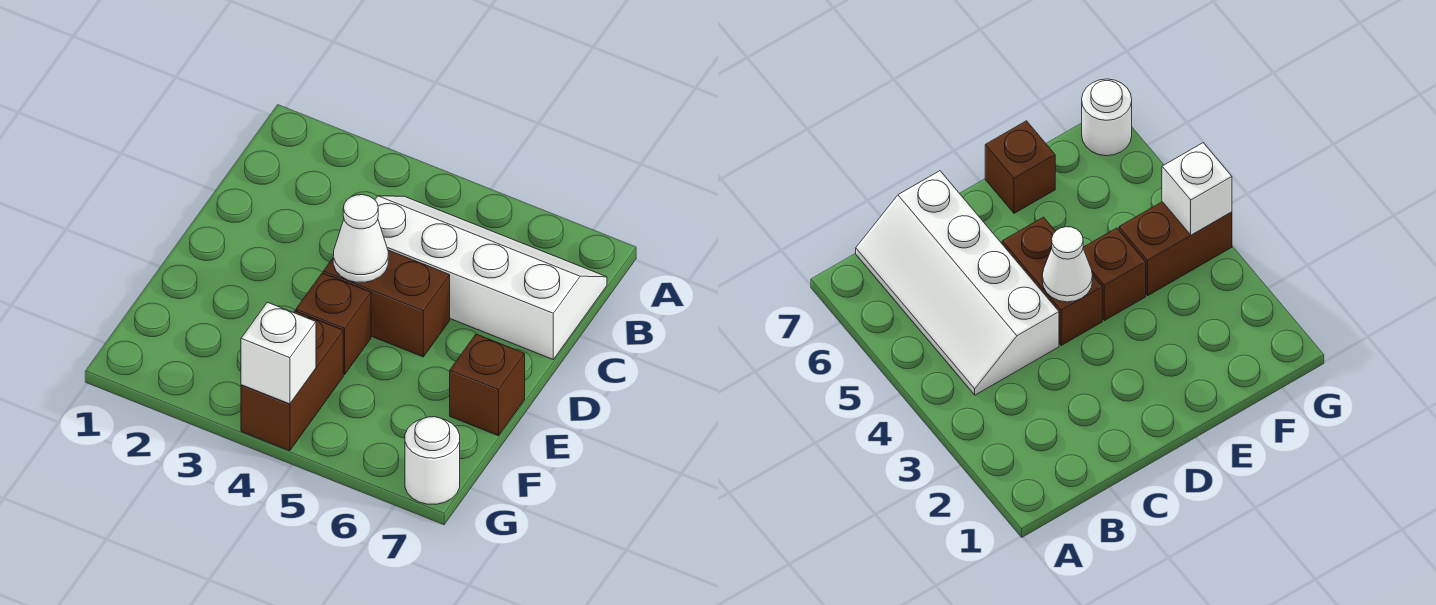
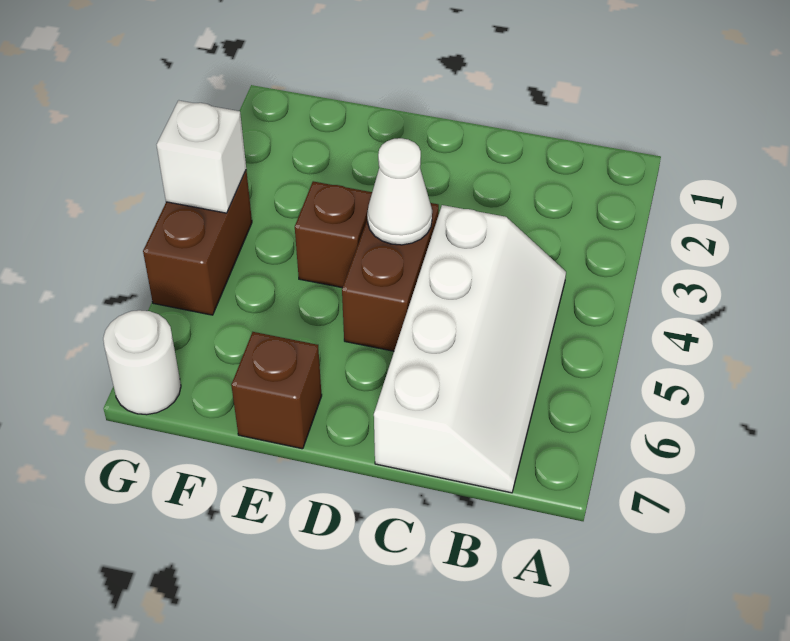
brown 1x2 brick [241,311,343,451] -> brown 1x2 brick turned to [143,170,252,315]

